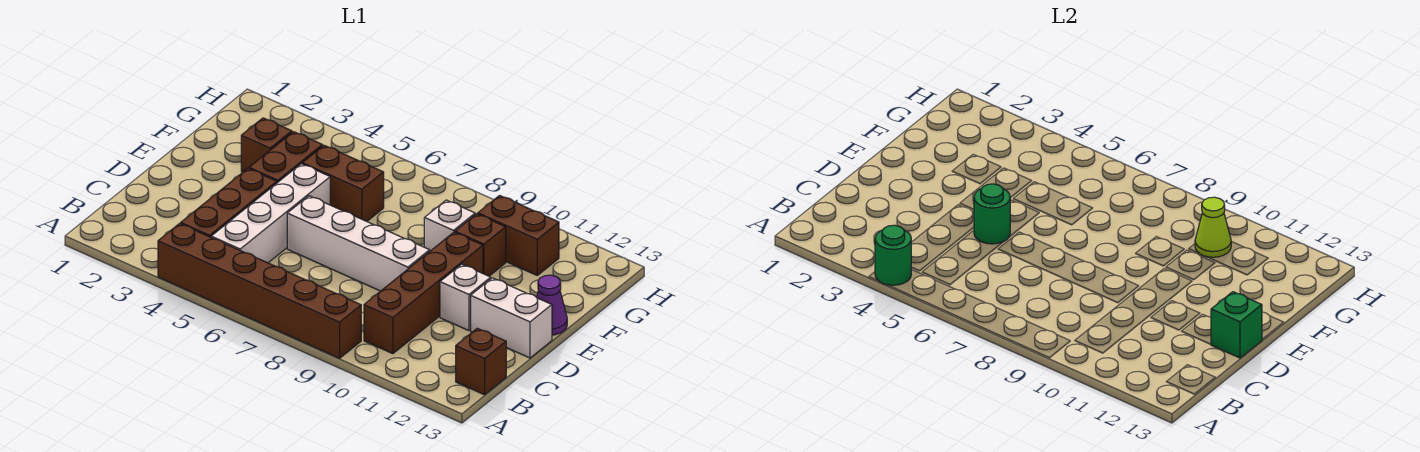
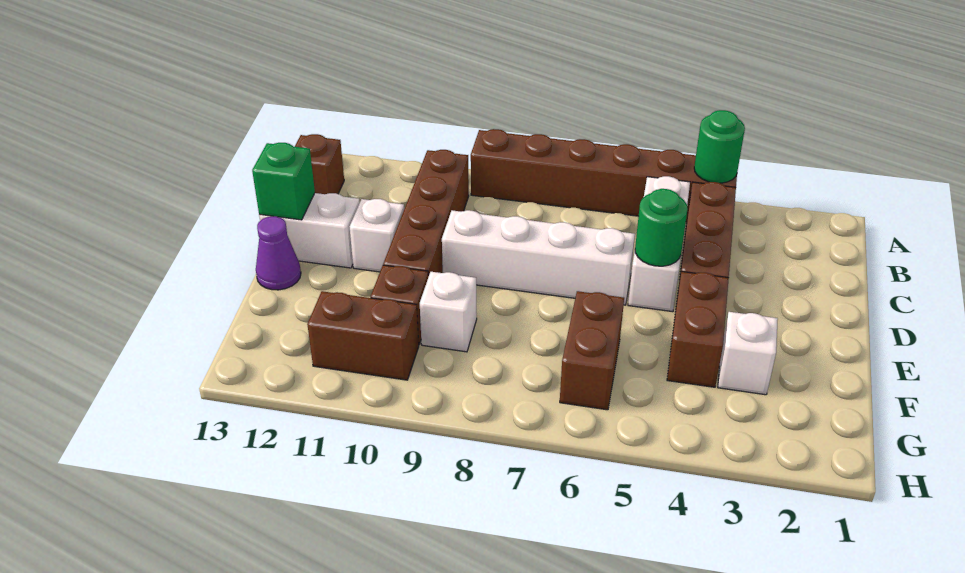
white 1x4 brick [211,164,330,263] -> white 1x3 brick [628,176,690,312]
brown 1x1 brick [241,118,292,172] -> white 1x1 brick [718,312,778,395]
brown 1x2 brick [302,145,384,221] -> brown 1x2 brick turned to [560,291,624,410]
lime 1x1 cone [1195,197,1231,257] -> none

